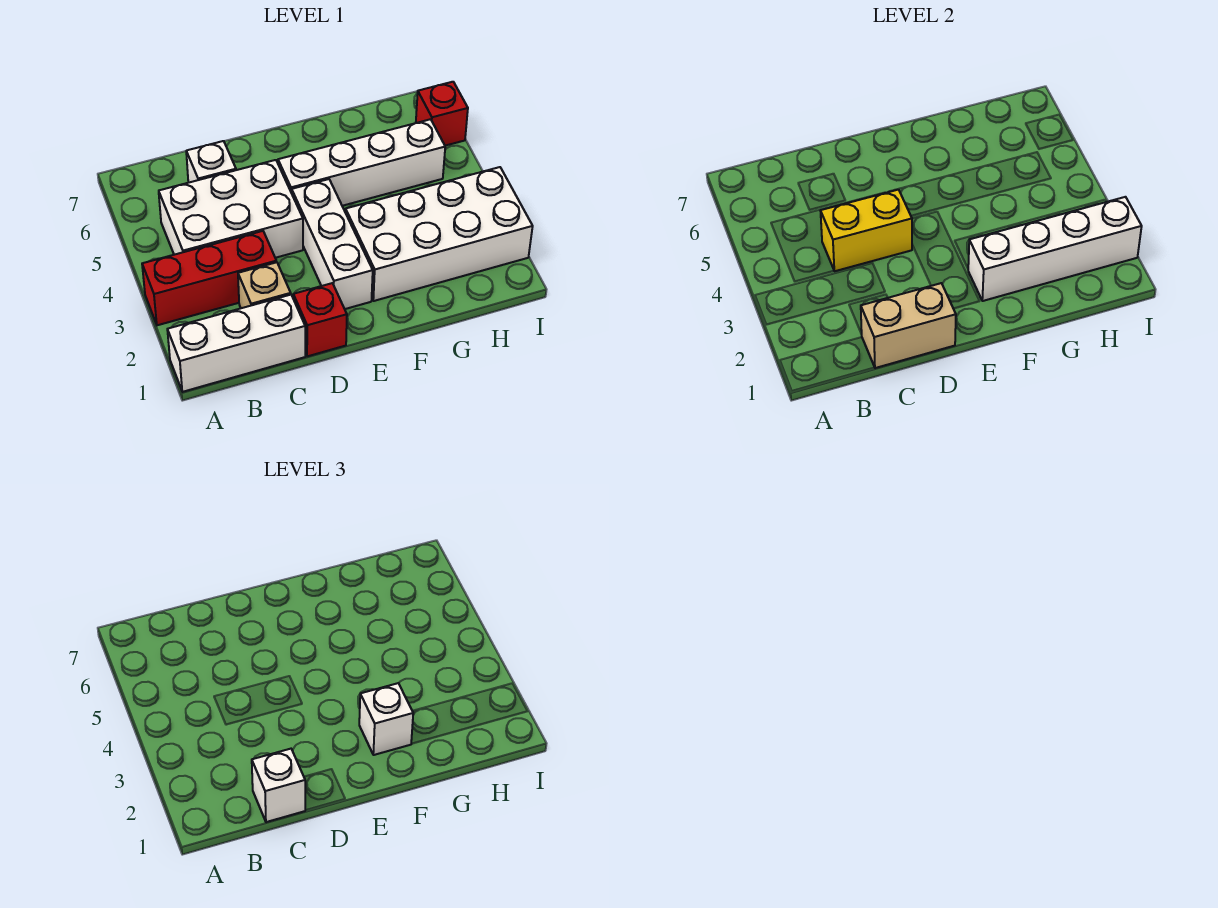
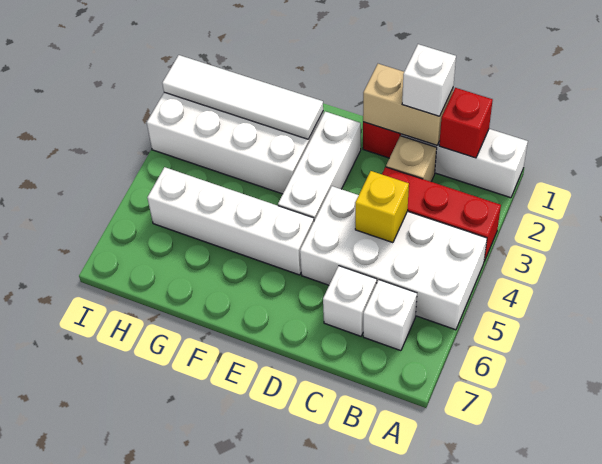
white 2x3 brick [159,160,303,258] -> white 2x4 brick [300,186,487,330]
yellow 1x2 brick [821,190,912,271] -> yellow 1x1 brick [355,171,409,243]
white 1x4 brick [968,197,1142,301] -> white 1x4 tile [162,55,323,139]
white 1x1 brick [359,683,413,755] -> white 1x1 brick moved to [363,280,417,351]
red 1x1 brick [416,82,468,146] -> red 1x1 brick moved to [439,88,493,158]

